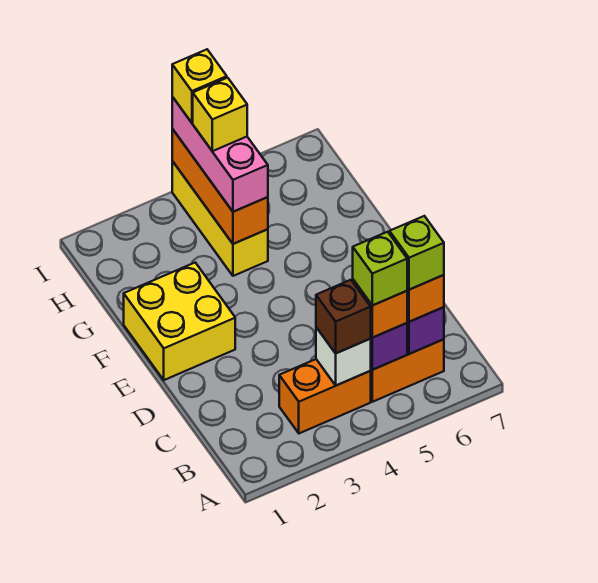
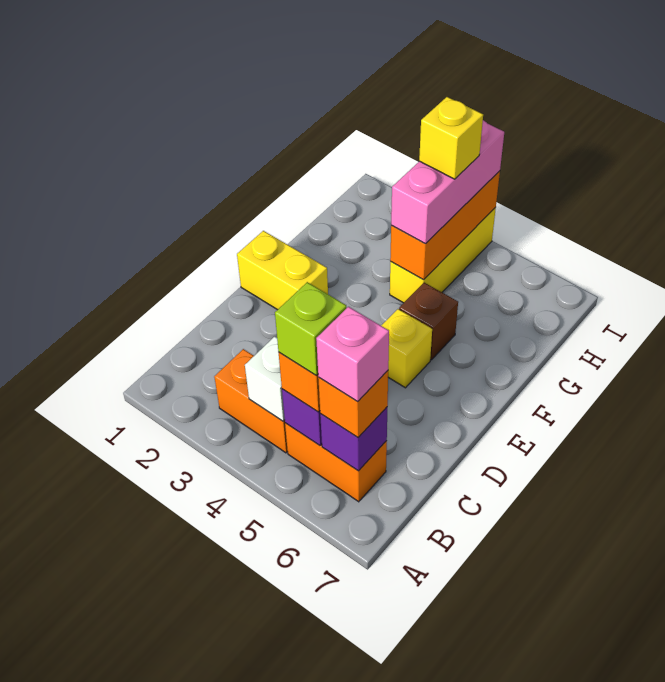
brown 1x1 brick [316,280,371,353] -> brown 1x1 brick moved to [399,283,458,360]
lime 1x1 brick [390,216,444,290] -> pink 1x1 brick [316,307,389,402]
yellow 2x2 brick [124,263,235,380] -> yellow 1x2 brick [237,231,328,310]
yellow 1x1 brick [172,49,227,123] -> yellow 1x1 brick moved to [381,309,432,388]

